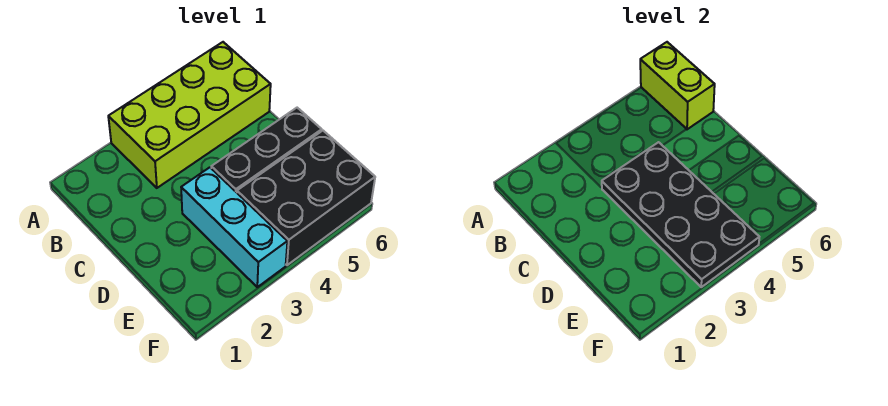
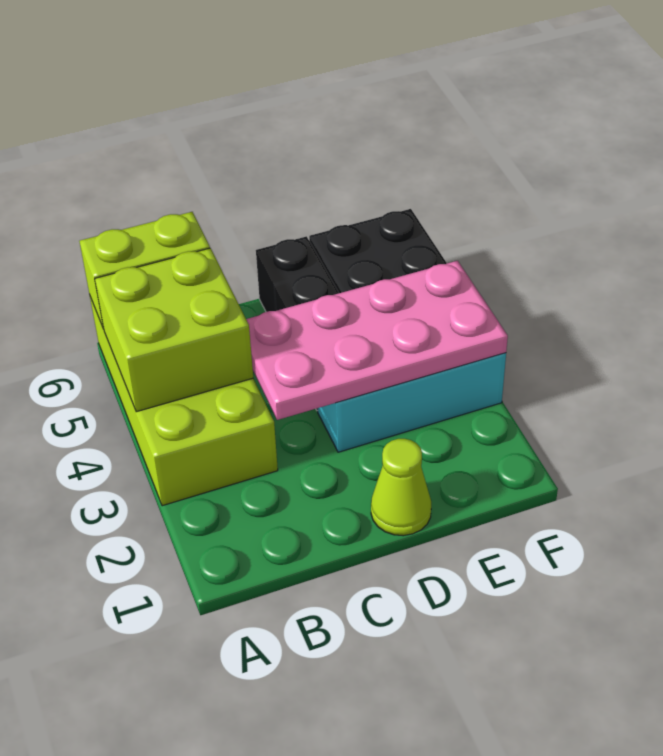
none -> lime 2x2 brick [95,248,253,412]
black 2x4 plate [602,142,759,287] -> pink 2x4 plate [246,261,508,420]
none -> lime 1x1 cone [371,439,431,536]

